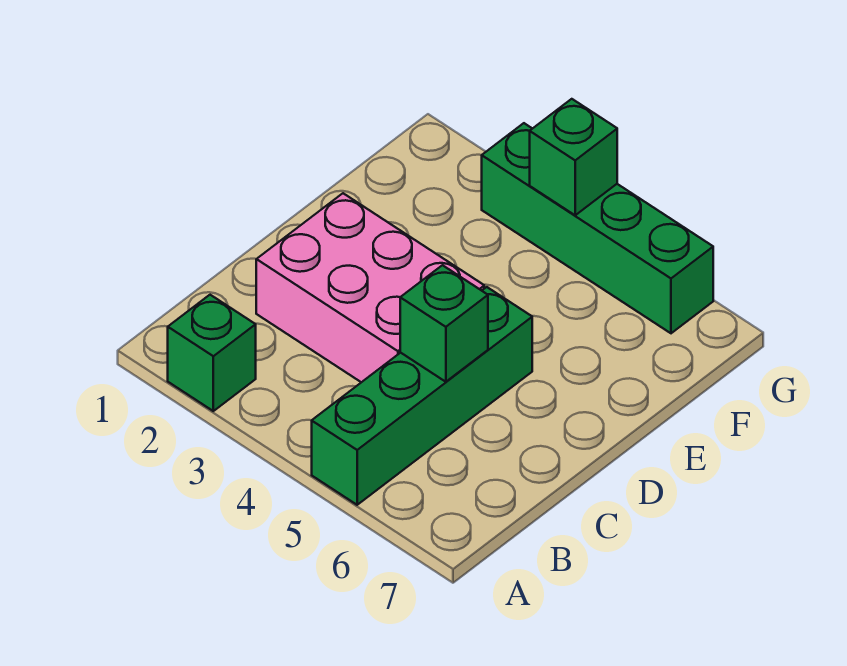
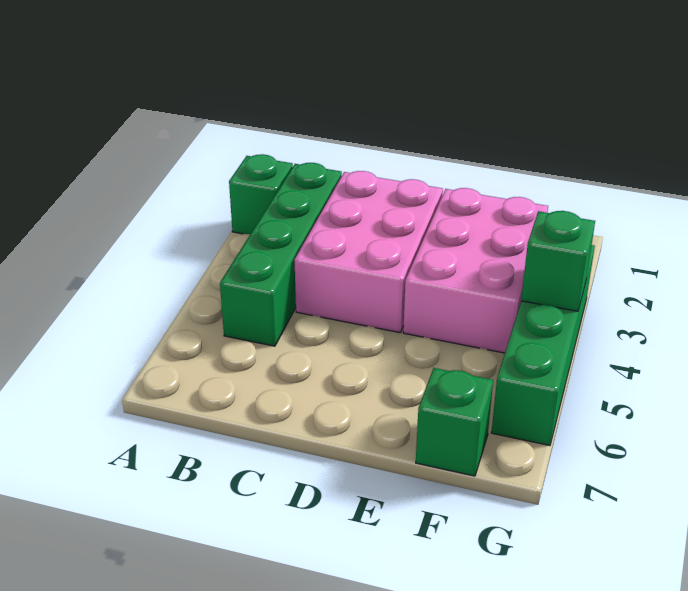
green 1x4 brick [312,287,532,505] -> green 1x4 brick turned to [220,163,342,346]
green 1x1 brick [400,265,488,382] -> green 1x1 brick moved to [416,368,493,476]
none -> pink 2x3 brick [403,188,548,353]

